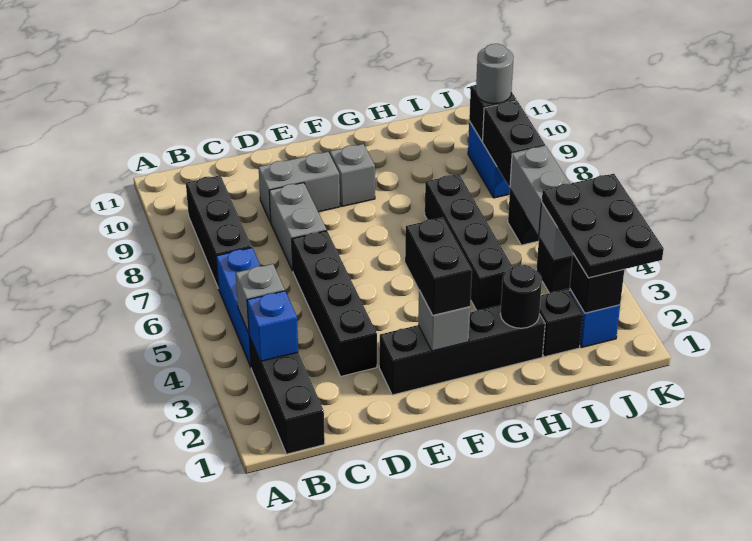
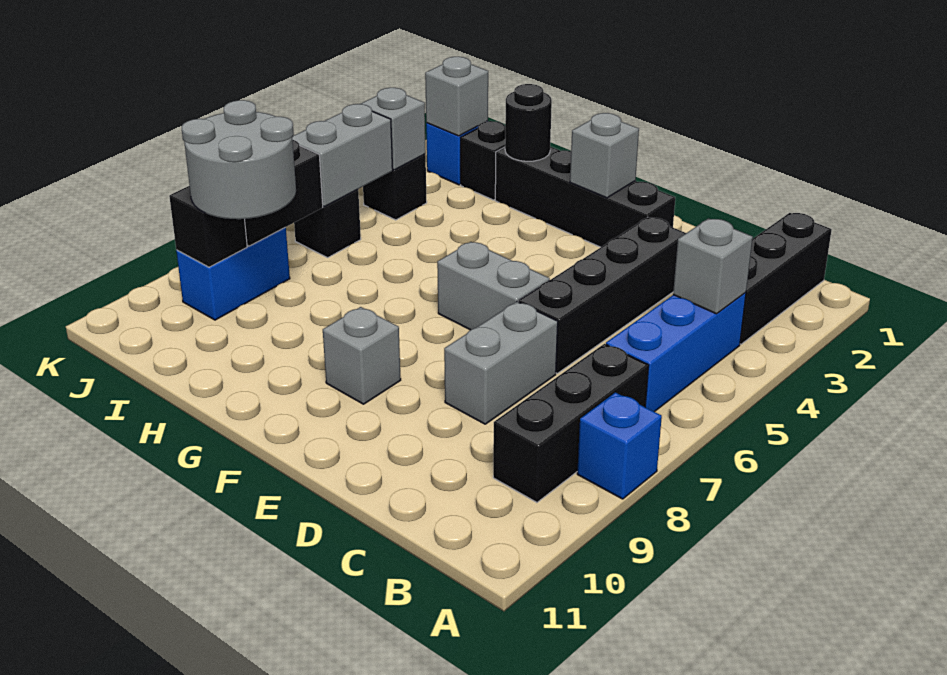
blue 1x1 brick [247,291,298,361] -> blue 1x1 brick moved to [577,392,662,499]
grey 1x2 brick [259,152,340,222] -> grey 1x2 brick moved to [437,242,550,330]
black 1x2 brick [405,217,472,315] -> none
black 1x4 brick [425,174,513,310] -> none
black 1x1 brick [570,254,624,313] -> grey 1x1 brick [425,57,488,136]
black 2x3 plate [542,174,664,278] -> none
grey 1x1 round brick [476,44,513,104] -> grey 2x2 round brick [182,100,296,219]

